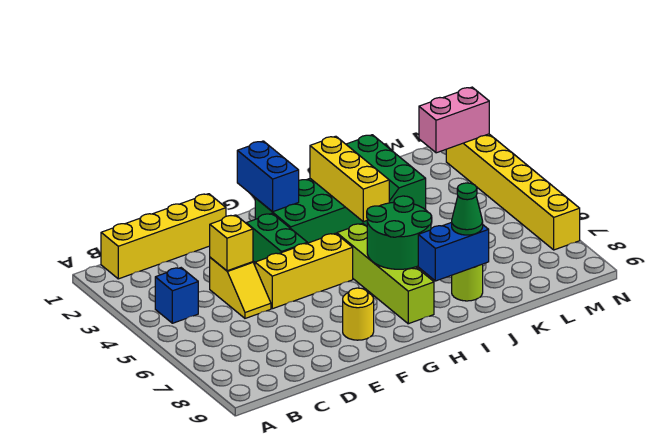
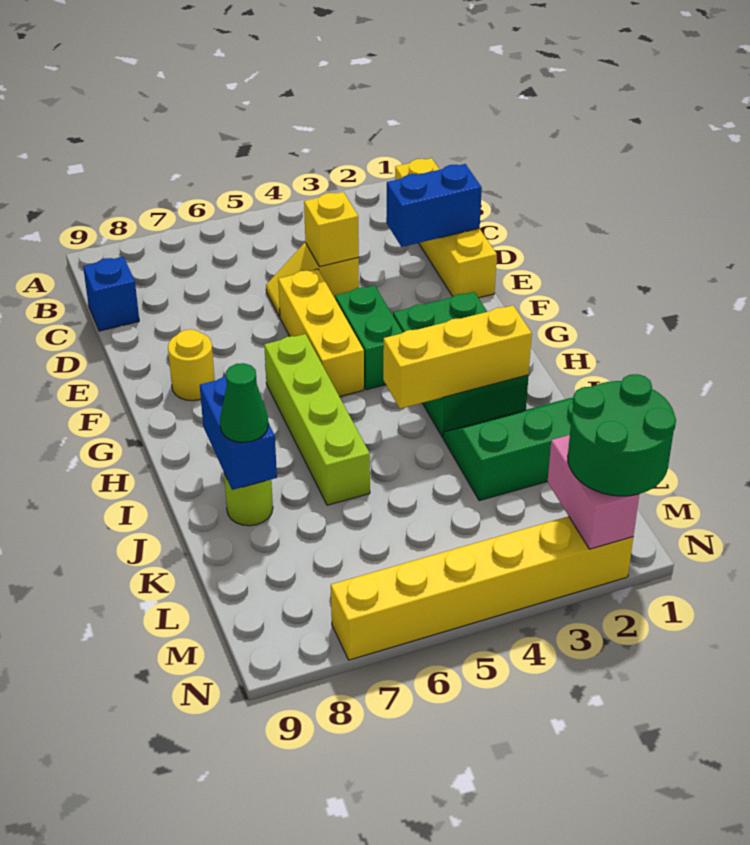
blue 1x1 brick [155,268,198,323] -> blue 1x1 brick moved to [83,257,139,331]
green 1x2 brick [246,214,307,262] -> green 1x2 brick turned to [335,285,403,390]
blue 1x2 brick [237,141,299,212] -> blue 1x2 brick moved to [386,164,482,247]
lime 1x4 brick [337,223,434,324] -> lime 1x4 brick turned to [264,334,370,505]
green 2x2 round brick [367,196,432,269] -> green 2x2 round brick moved to [568,374,676,496]

